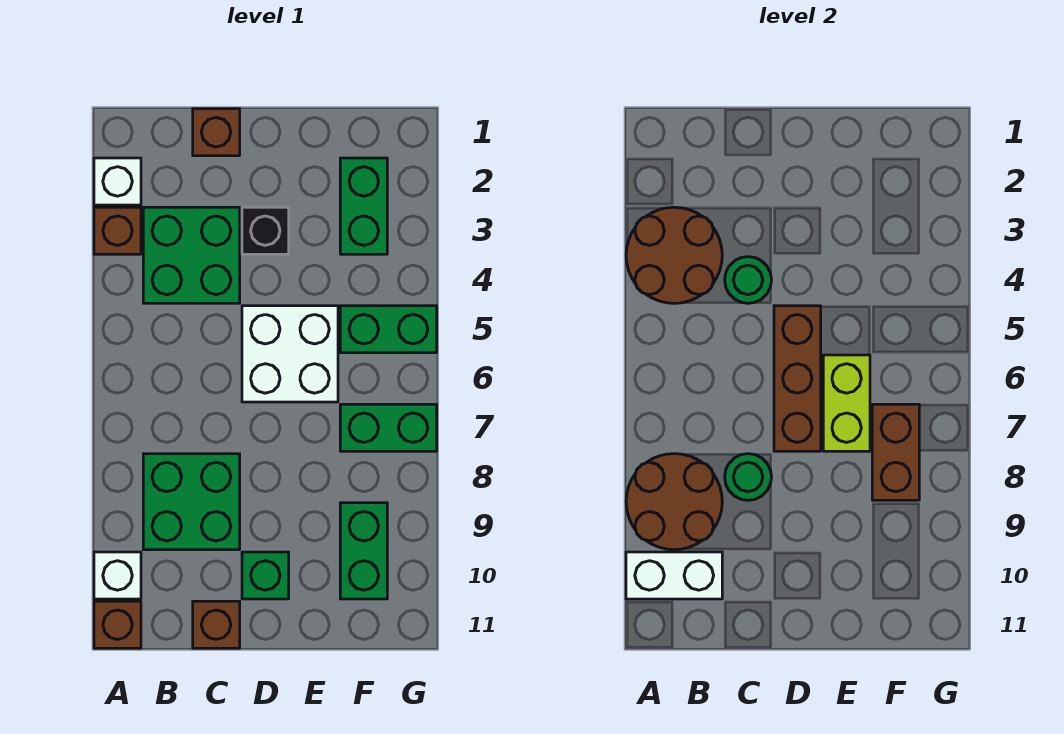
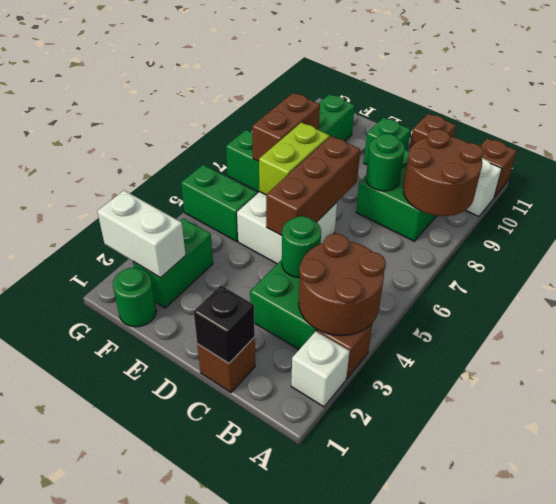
white 1x2 brick [626,552,722,599] -> white 1x2 brick moved to [97,190,186,278]
black 1x1 brick [242,207,289,254] -> black 1x1 brick moved to [194,285,255,363]
none -> green 1x1 round brick [113,268,156,327]

